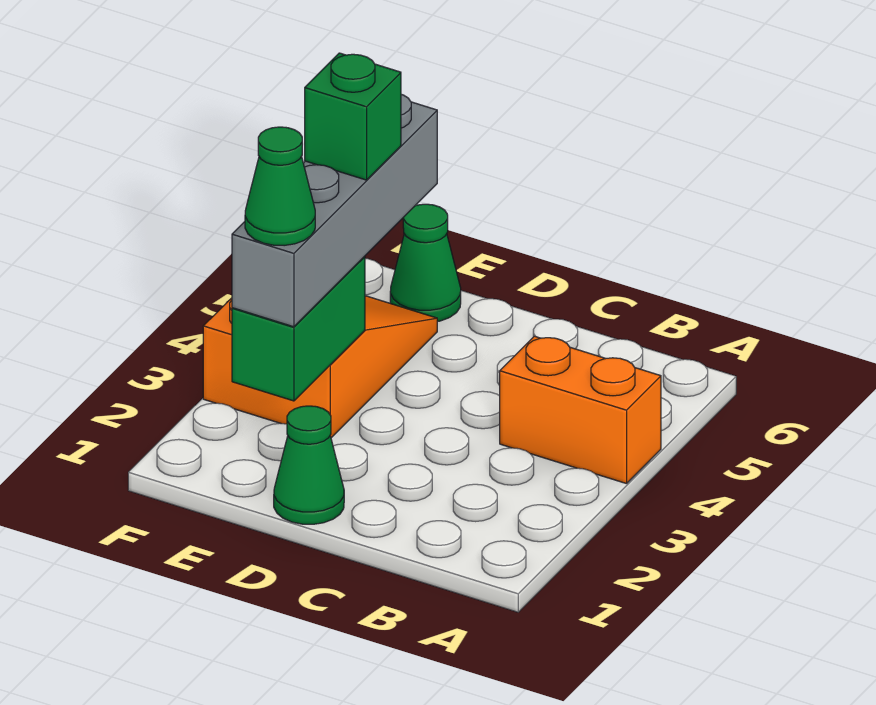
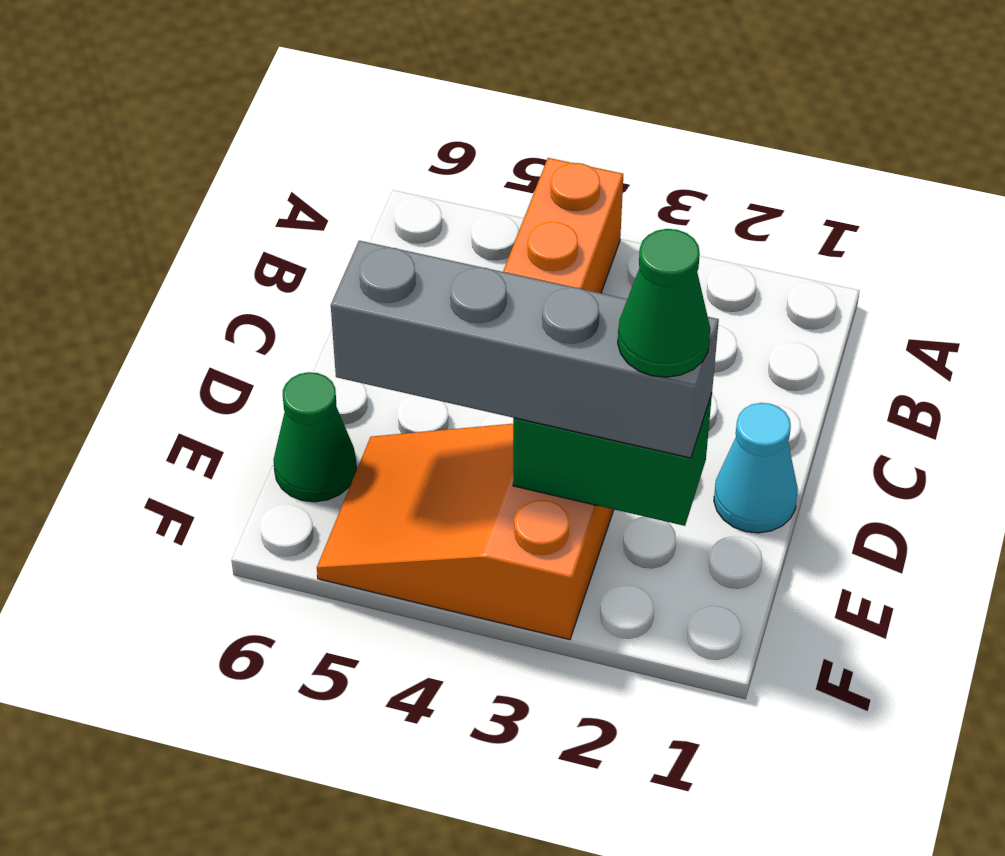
green 1x1 cone [274,406,344,524] -> cyan 1x1 cone [714,403,798,533]
green 1x1 brick [305,53,401,180] -> none

